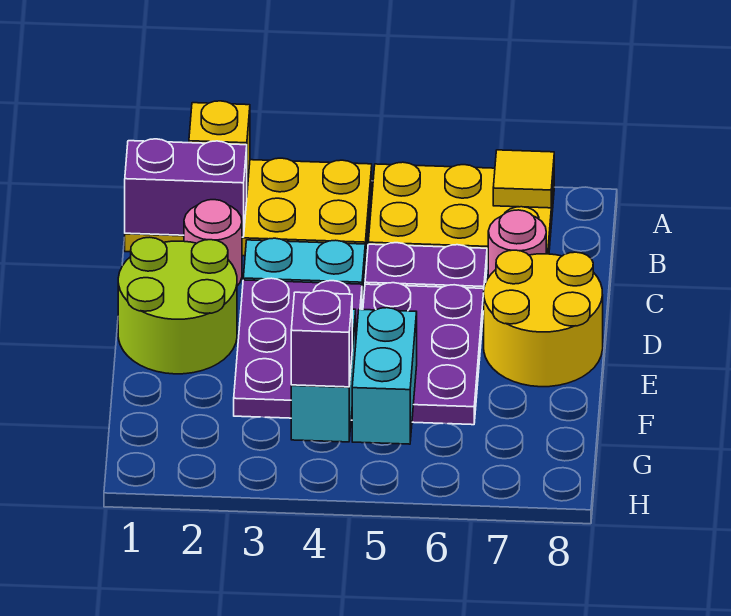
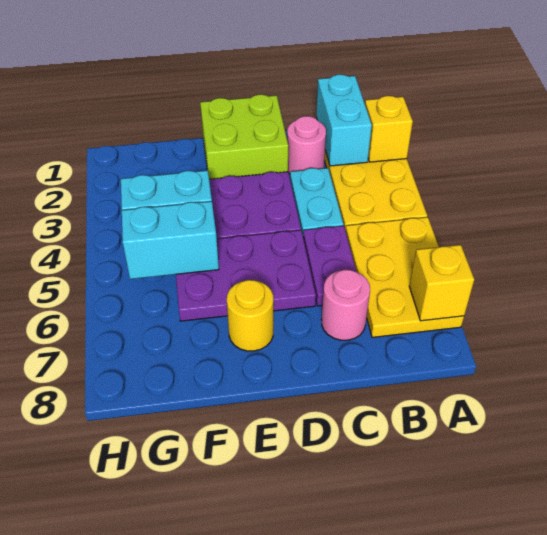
yellow 1x1 tile [493,150,554,208] -> yellow 1x1 brick [409,245,474,321]
purple 1x2 brick [125,139,247,237] -> cyan 1x2 brick [316,75,372,166]
lime 2x2 round brick [118,237,237,374] -> lime 2x2 brick [200,95,288,179]
yellow 2x2 round brick [484,250,603,387] -> yellow 1x1 round brick [227,280,273,351]
purple 1x1 brick [291,291,352,387] -> none

